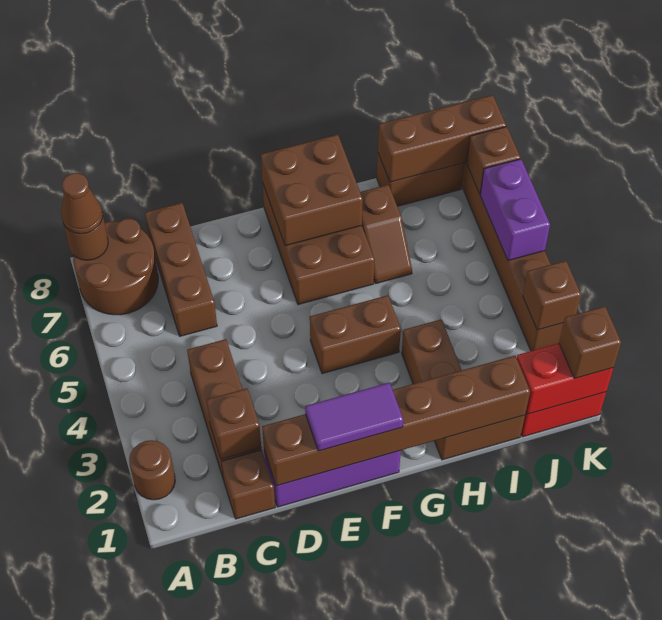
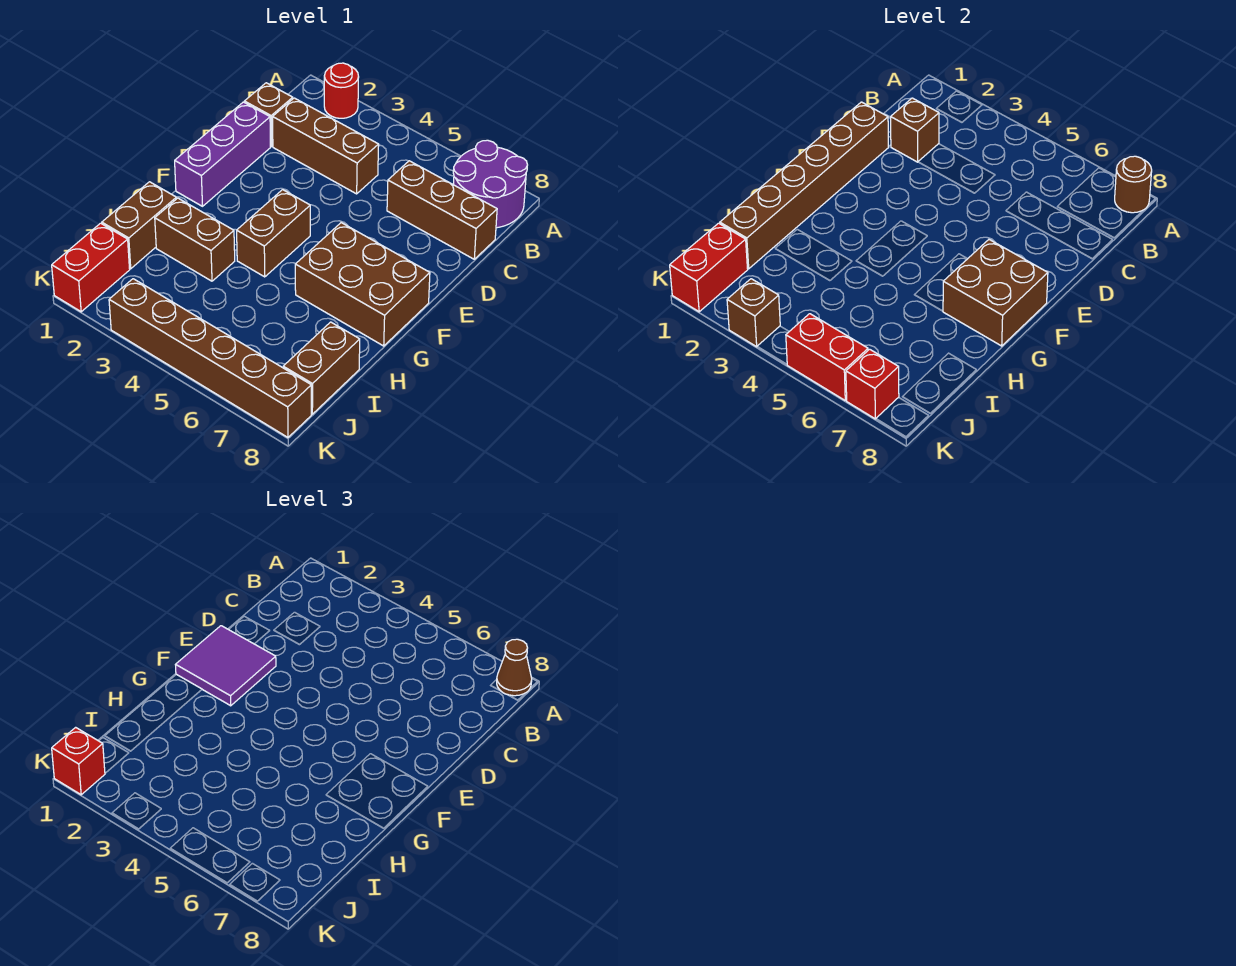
brown 1x1 round brick [129,440,175,500] -> red 1x1 round brick [324,63,359,118]
brown 2x2 round brick [73,219,158,315] -> purple 2x2 round brick [453,140,527,228]
purple 1x2 tile [305,383,403,451] -> purple 2x2 tile [175,626,276,706]
brown 1x2 slope [360,185,412,284] -> none
brown 1x3 brick [378,95,506,182] -> none
brown 1x1 brick [559,306,621,379] -> red 1x1 brick [52,727,105,795]
purple 1x2 brick [480,159,550,261] -> red 1x2 brick [786,314,868,400]
brown 1x1 brick [467,127,521,194] -> red 1x1 brick [846,349,899,419]

